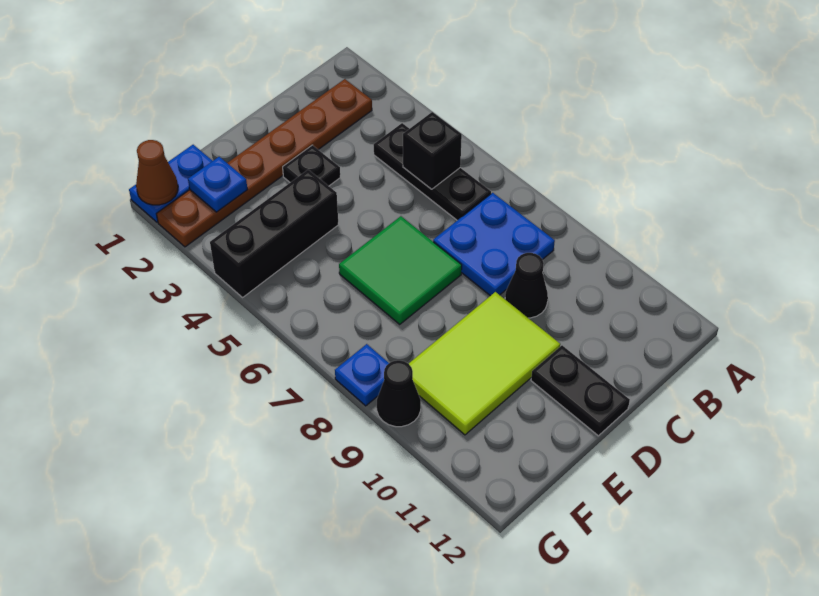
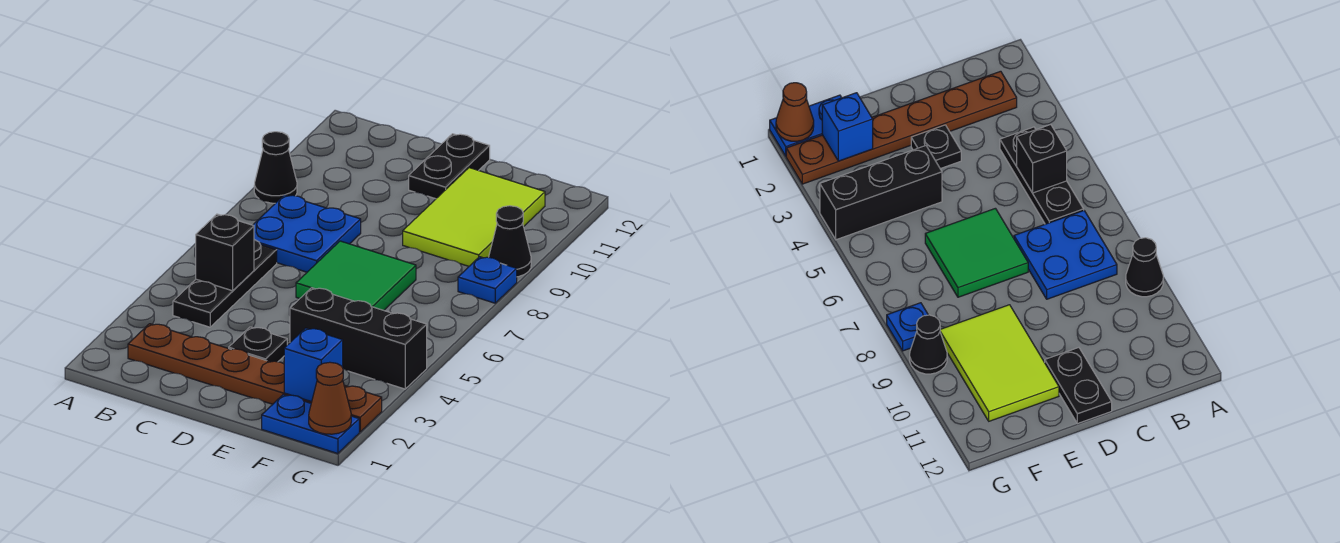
black 1x1 cone [505,253,548,318] -> black 1x1 cone moved to [254,132,297,203]
lime 2x3 tile [409,292,560,435] -> lime 2x3 tile turned to [403,168,545,266]
blue 1x1 plate [188,157,248,212] -> blue 1x1 brick [284,328,343,402]

